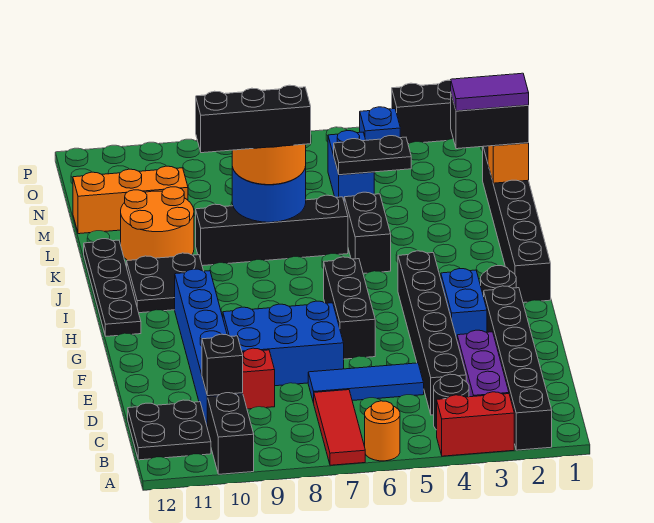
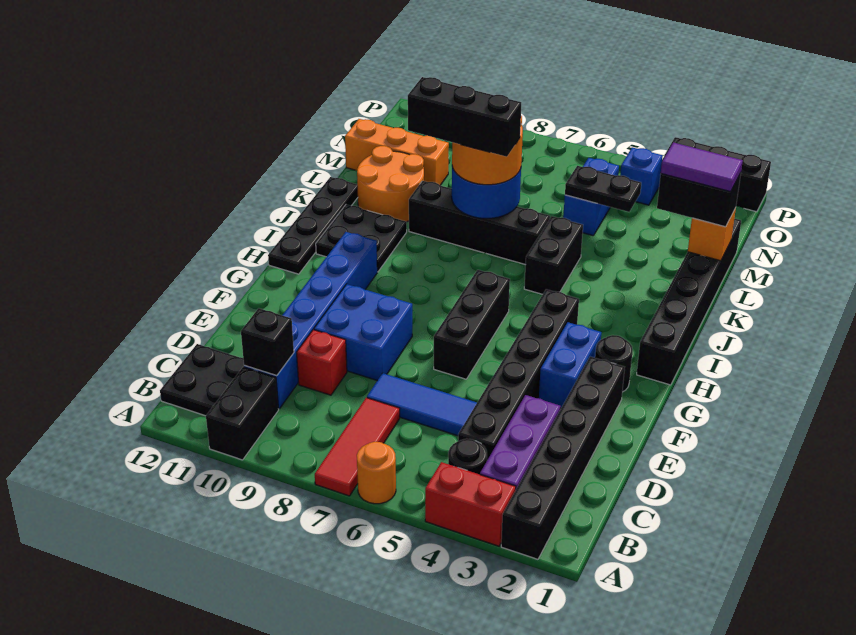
blue 2x3 brick [223,301,344,386] -> blue 2x2 brick [314,284,412,380]

